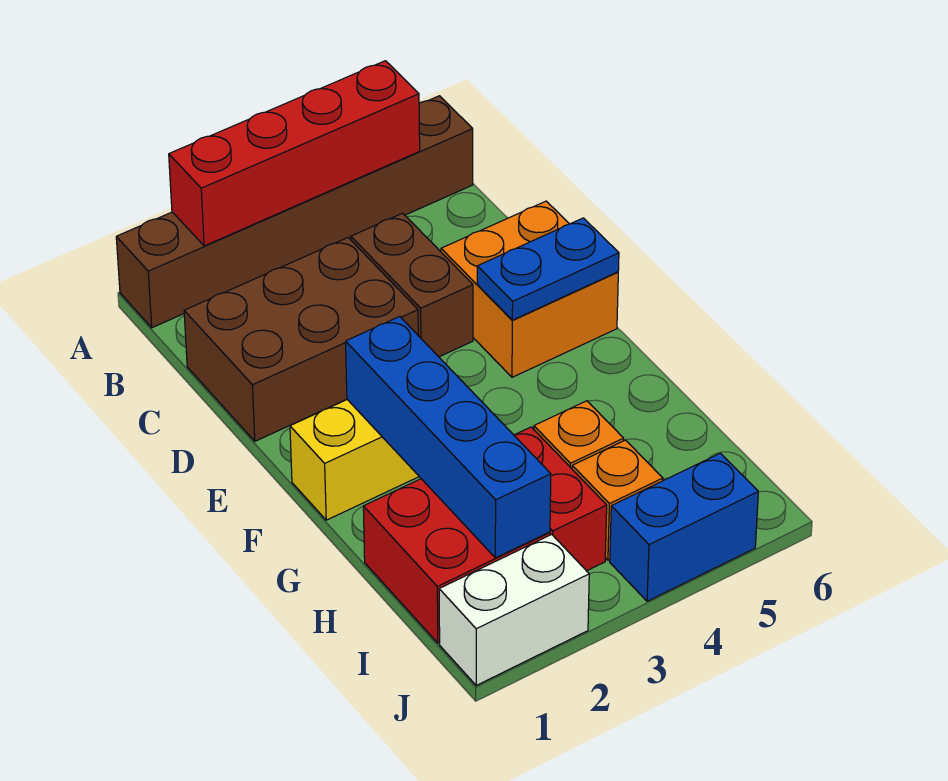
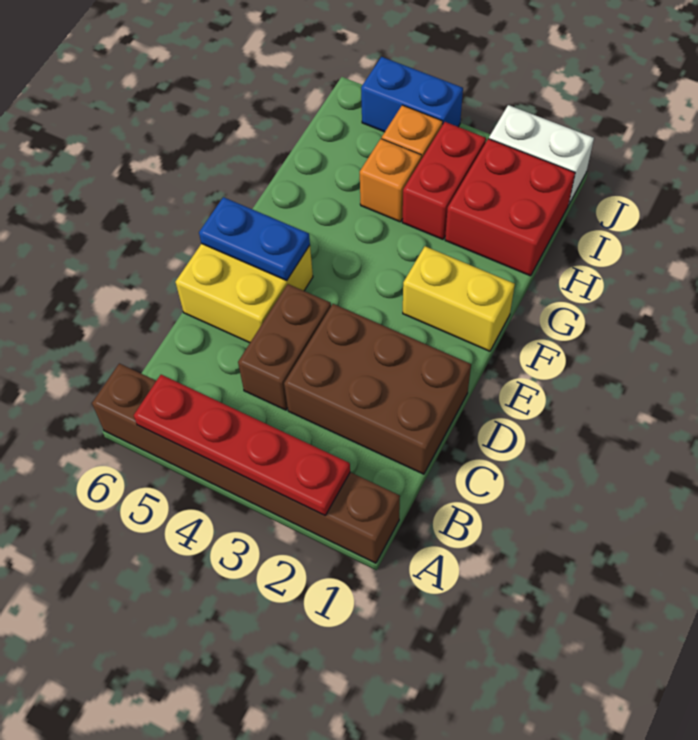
red 1x4 brick [169,61,420,246] -> red 1x4 plate [134,375,350,515]
orange 2x2 brick [441,201,618,377] -> yellow 2x2 brick [175,244,313,343]
blue 1x4 brick [346,316,551,558] -> none

